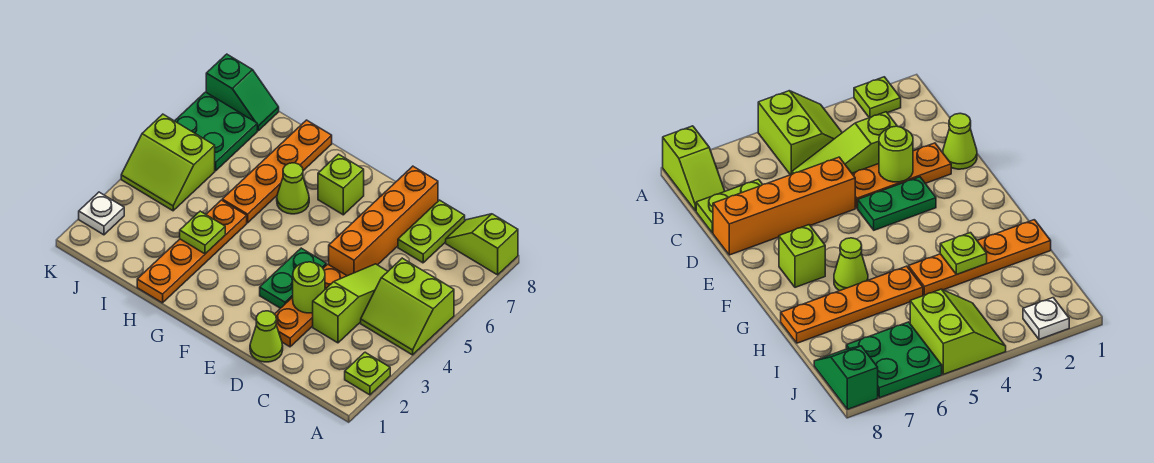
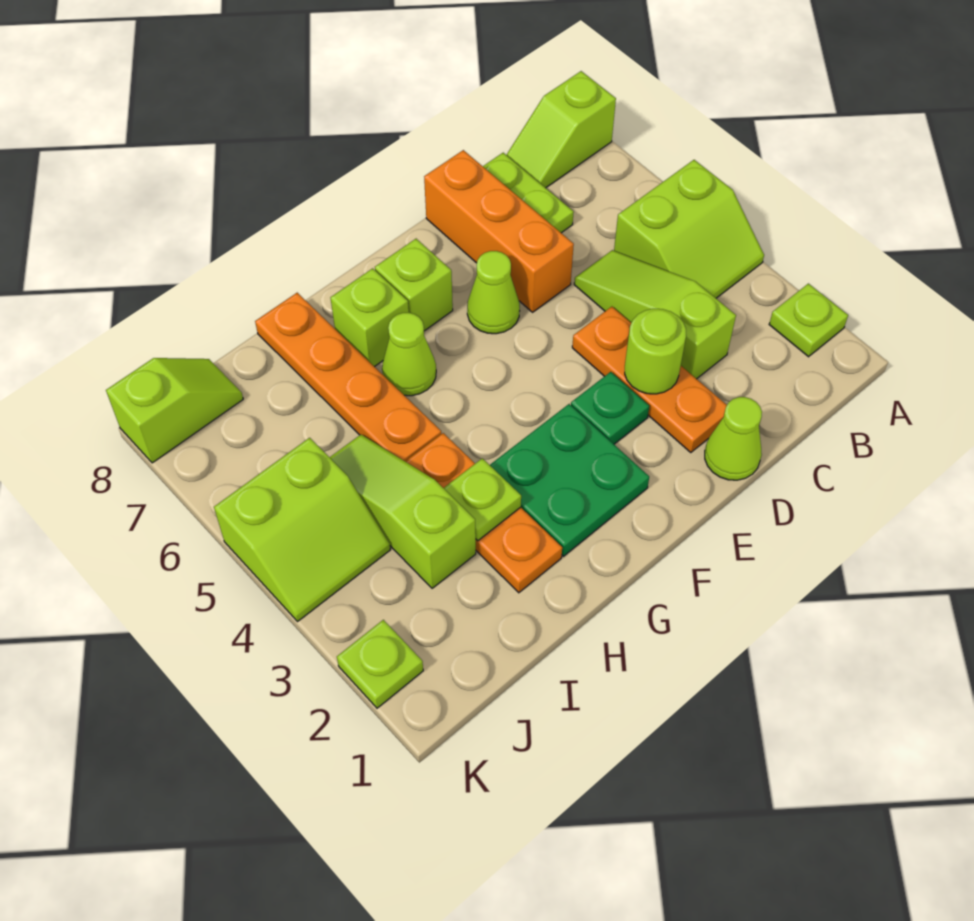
orange 1x4 brick [329,166,438,276] -> orange 1x3 brick [424,150,574,312]
green 1x2 plate [260,248,326,308] -> green 1x1 plate [571,372,649,444]
none -> lime 1x1 cone [467,251,520,334]
none -> lime 1x1 brick [331,268,409,367]
orange 1x4 plate [137,200,247,303] -> orange 1x3 plate [405,433,562,593]
none -> lime 1x3 slope [330,435,476,588]
green 2x2 plate [175,92,257,171] -> green 2x2 plate moved to [490,404,649,556]
green 1x2 slope [206,54,279,131] -> lime 1x2 slope [106,358,243,463]
white 1x1 plate [79,192,124,235] -> lime 1x1 plate [337,620,423,708]

